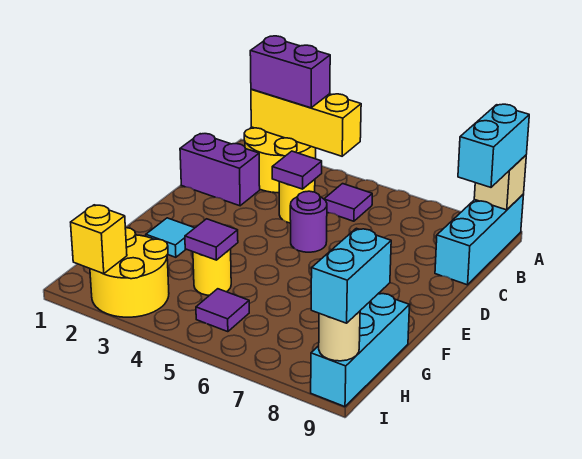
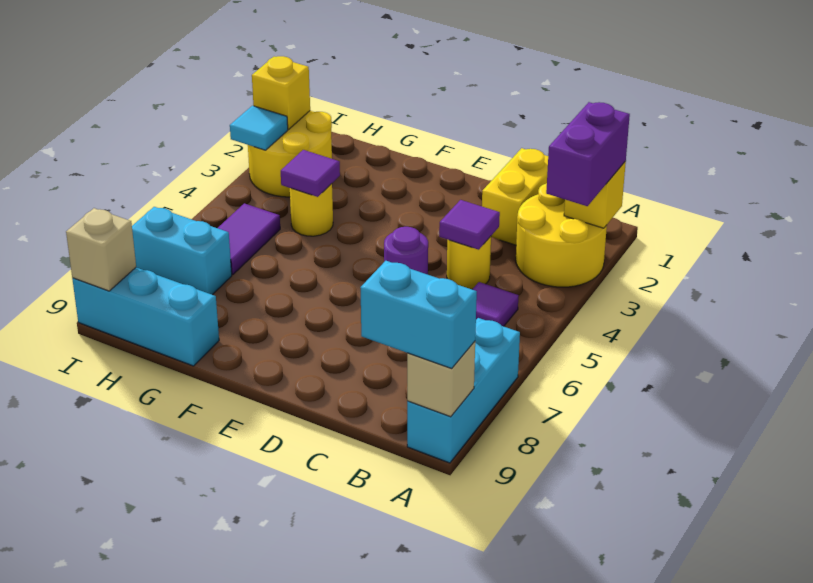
yellow 1x3 brick [251,89,361,156] -> yellow 1x1 brick [564,161,626,228]
cyan 1x3 brick [435,194,524,285] -> cyan 1x3 brick turned to [407,318,520,463]
purple 1x2 brick [180,134,260,206] -> yellow 1x2 brick [482,148,548,245]
cyan 1x1 tile [146,218,194,257] -> cyan 1x1 tile moved to [230,106,288,150]
purple 1x1 tile [196,289,249,332] -> purple 1x2 tile [218,203,280,275]
cyan 1x2 brick [311,228,391,323] -> cyan 1x2 brick moved to [132,207,232,295]
tan 1x1 round brick [319,311,360,361] -> tan 1x1 brick [66,208,136,291]

